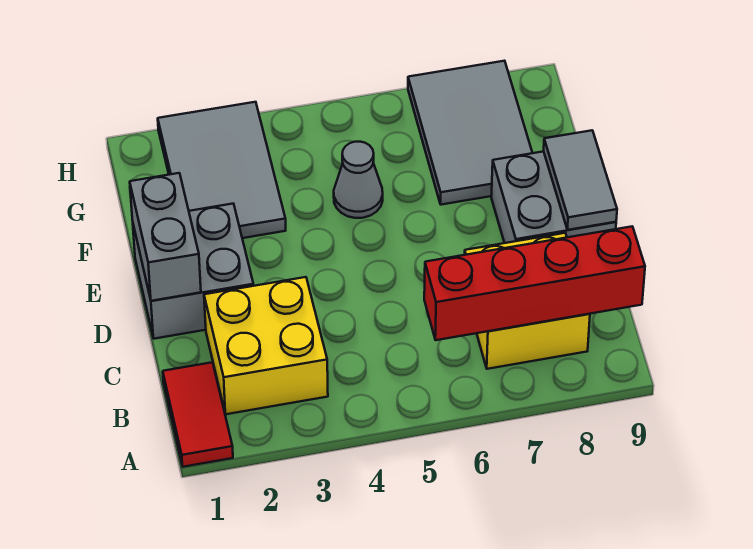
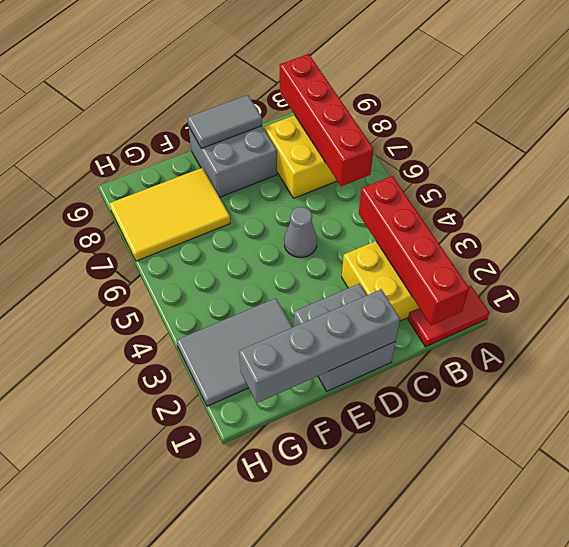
none -> red 1x4 brick [359,176,469,325]
grey 1x2 brick [130,173,201,301] -> grey 1x4 brick [239,289,400,403]
grey 1x1 cone [334,142,383,218] -> grey 1x1 cone moved to [284,207,317,257]
grey 2x3 tile [408,61,532,205] -> yellow 2x3 tile [109,168,230,261]

